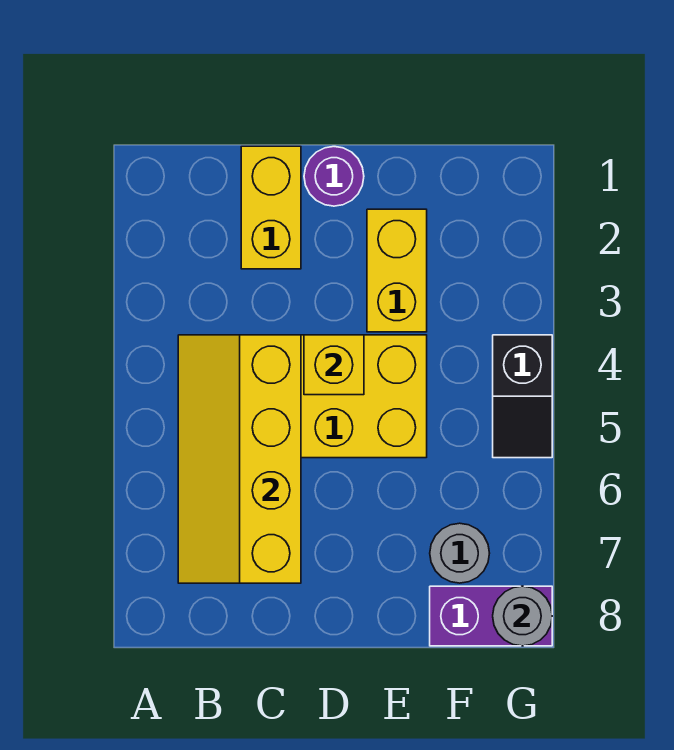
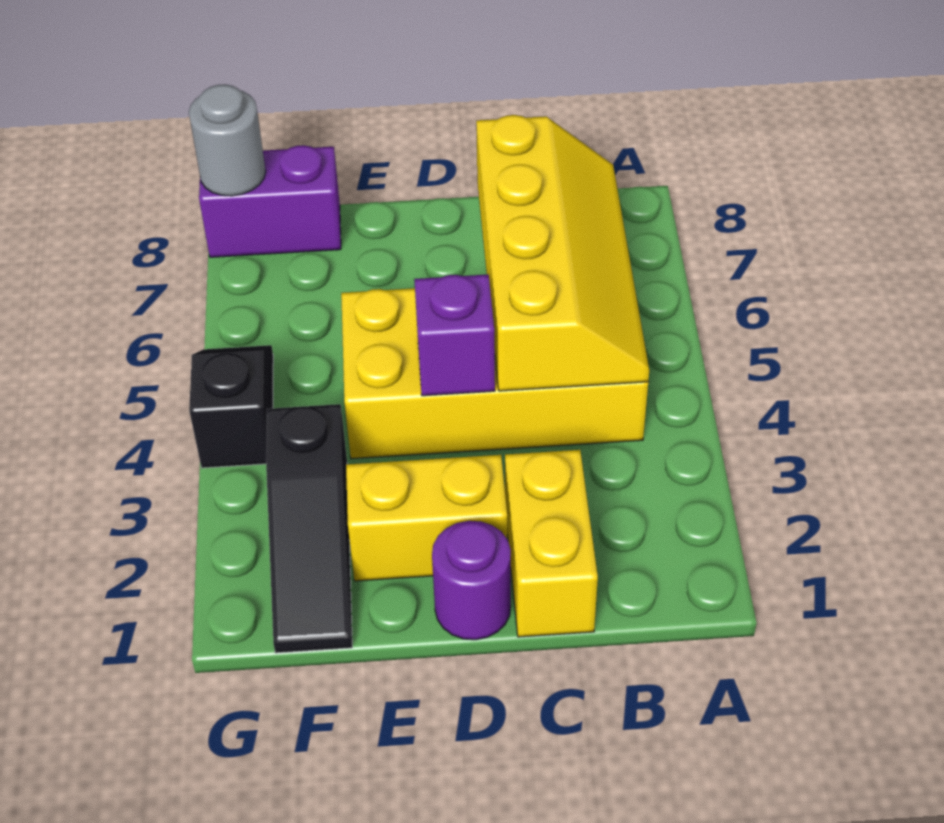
yellow 1x1 brick [304,335,364,395] -> purple 1x1 brick [414,274,495,396]
yellow 1x2 brick [367,209,427,332] -> yellow 1x2 brick turned to [346,455,507,581]
none -> black 1x3 slope [266,404,352,653]
grey 1x1 round brick [430,523,490,583] -> none

